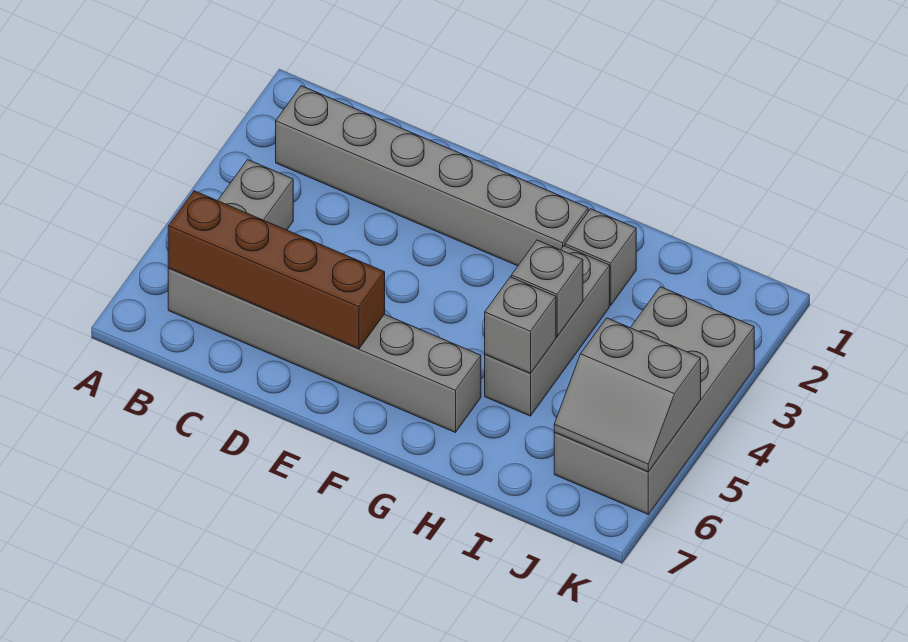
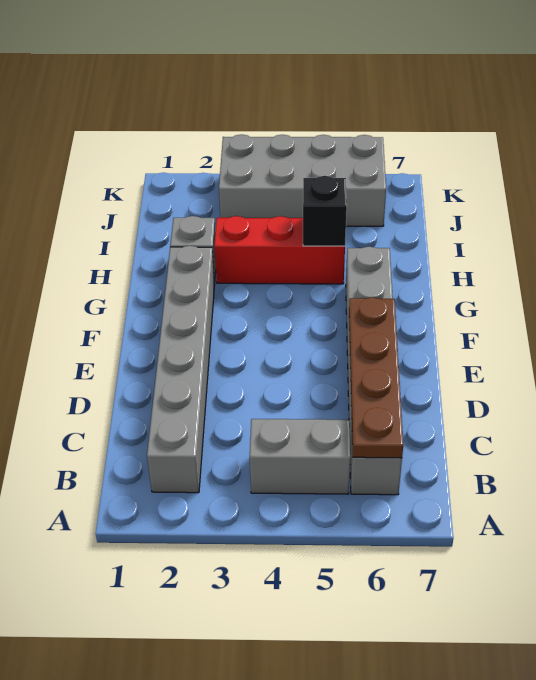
brown 1x4 brick [168,191,385,349] -> brown 1x4 plate [349,297,403,458]
grey 1x3 brick [485,246,610,416] -> red 1x3 brick [214,216,345,284]
grey 1x1 brick [511,240,583,336] -> none
grey 1x1 brick [485,277,556,373] -> black 1x1 brick [303,176,347,246]
grey 2x2 slope [554,318,701,472] -> none

